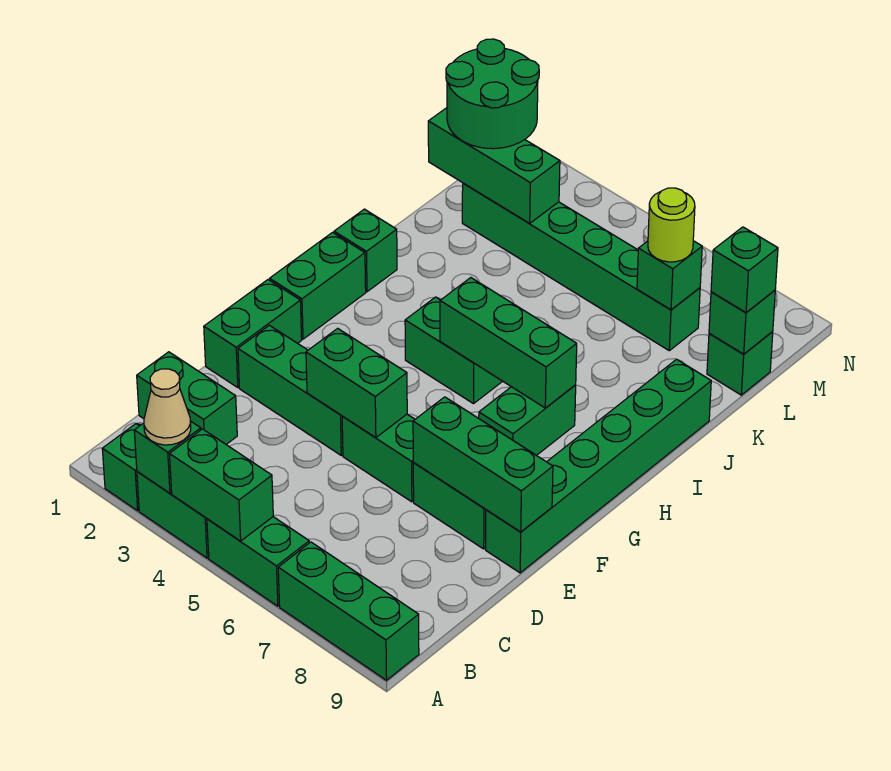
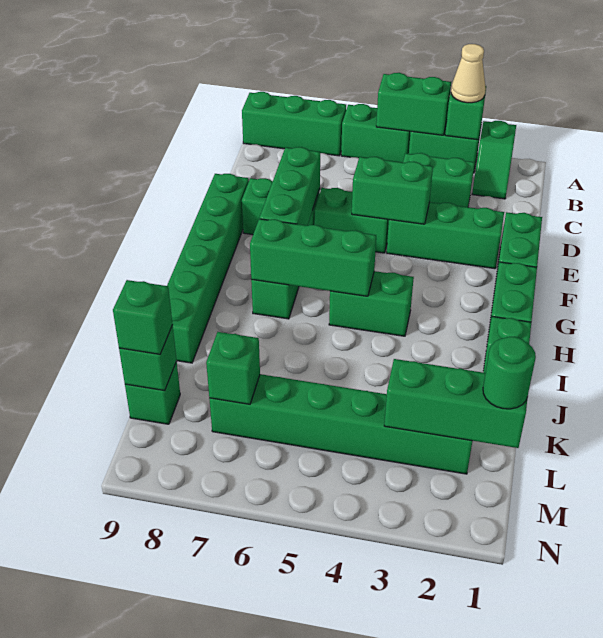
green 1x2 brick [137,352,237,444] -> green 1x2 brick moved to [403,153,475,207]
green 1x3 brick [413,397,553,532] -> green 1x3 brick turned to [259,147,320,225]
green 2x2 round brick [446,39,539,149] -> green 1x1 round brick [483,337,536,409]
lime 1x1 round brick [648,188,695,262] -> none

